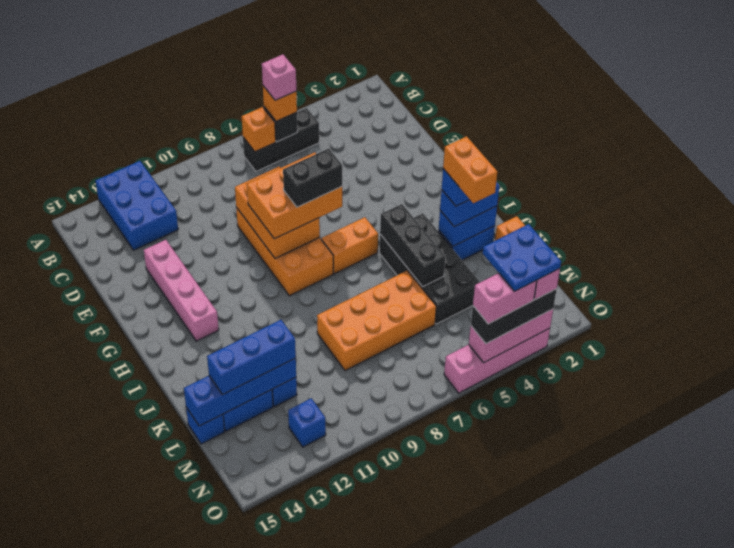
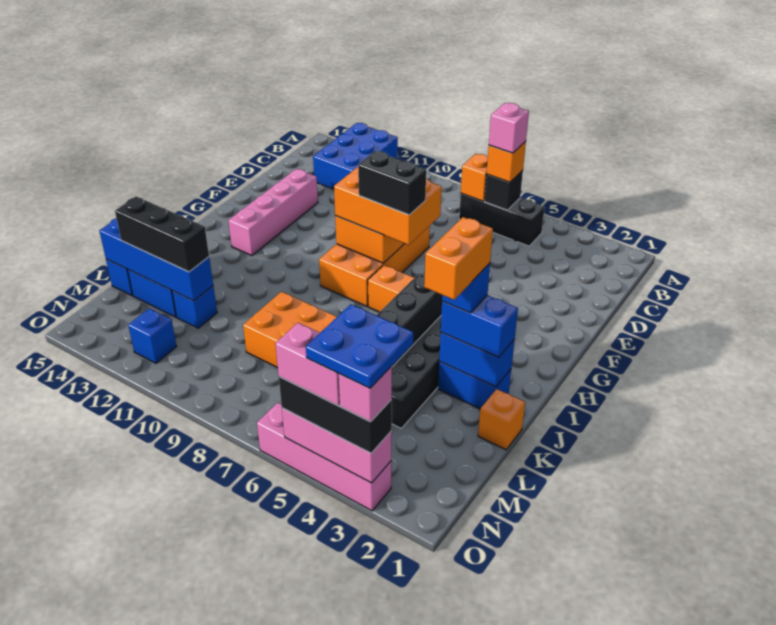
blue 1x3 brick [207,320,296,395] -> black 1x3 brick [115,197,209,272]

